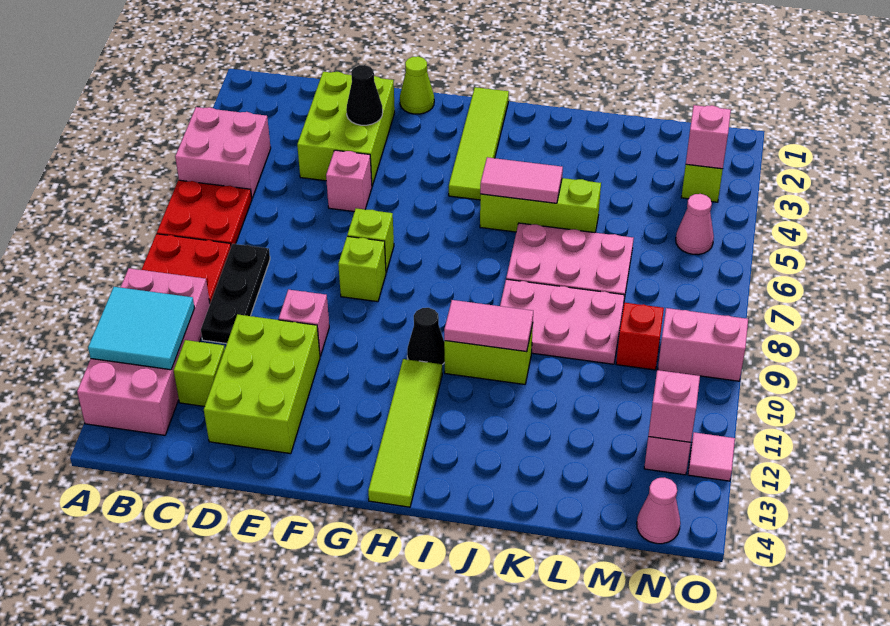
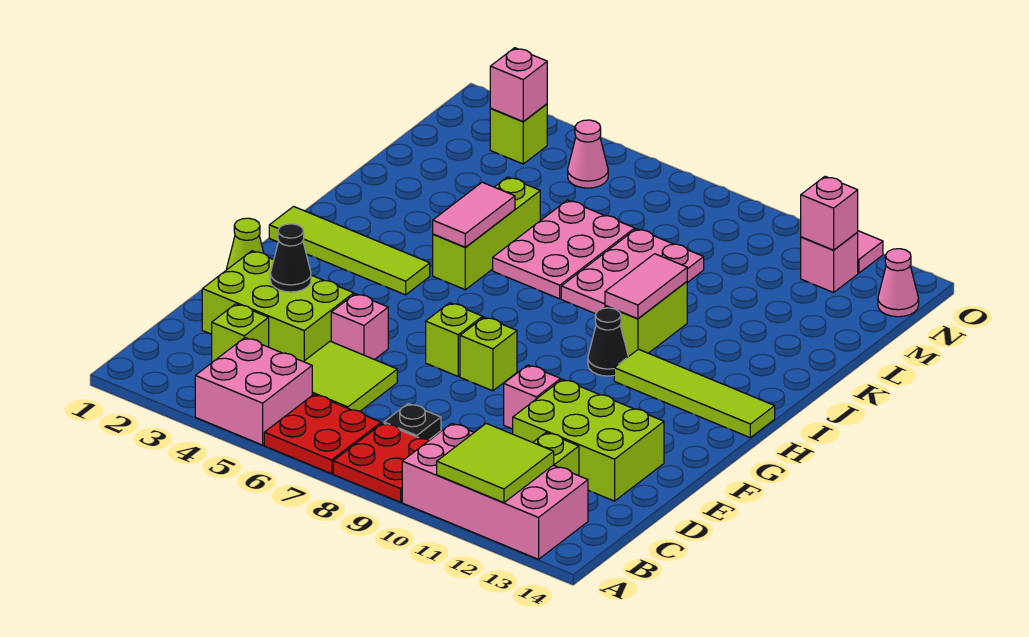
cyan 2x2 tile [88,287,195,370] -> lime 2x2 tile [437,423,554,503]
none -> lime 1x1 brick [212,304,269,362]
none -> lime 2x2 tile [304,341,397,411]
black 1x3 plate [201,244,270,344] -> black 1x1 plate [384,404,441,440]
red 1x1 brick [616,303,664,370] -> none
pink 1x2 brick [658,308,748,381] -> none

